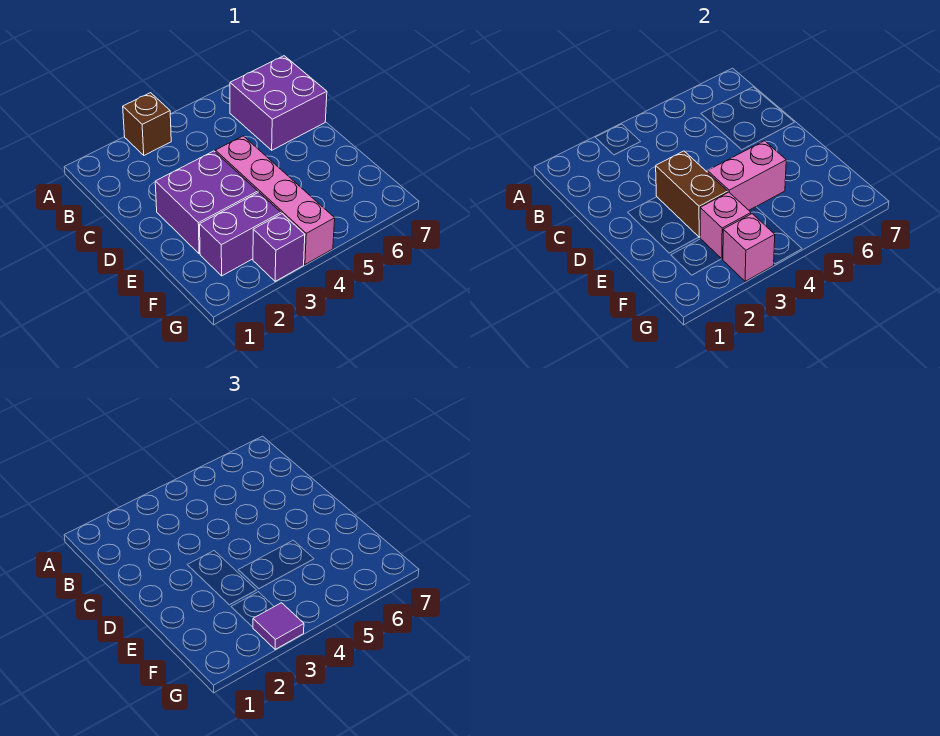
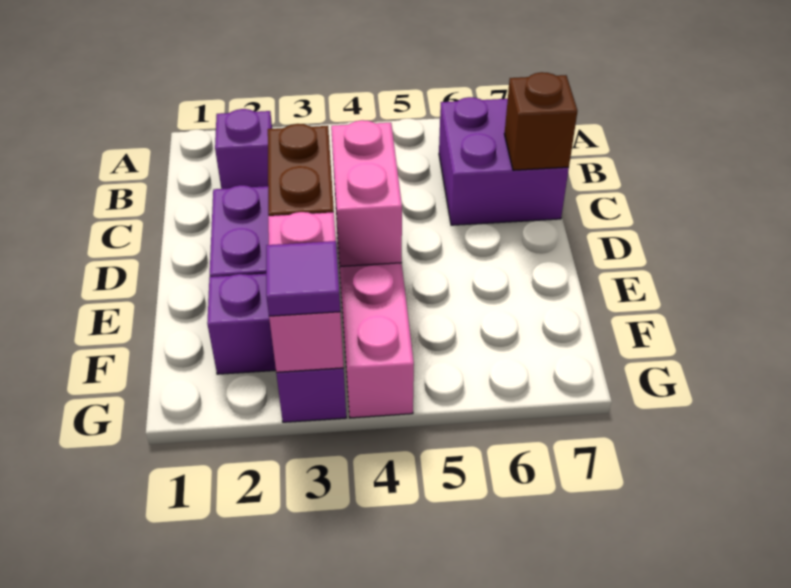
brown 1x1 brick [123,93,171,155] -> brown 1x1 brick moved to [504,72,577,170]
none -> purple 1x1 brick [215,109,272,189]
pink 1x2 brick [708,141,786,210] -> pink 1x2 brick turned to [331,120,402,266]

